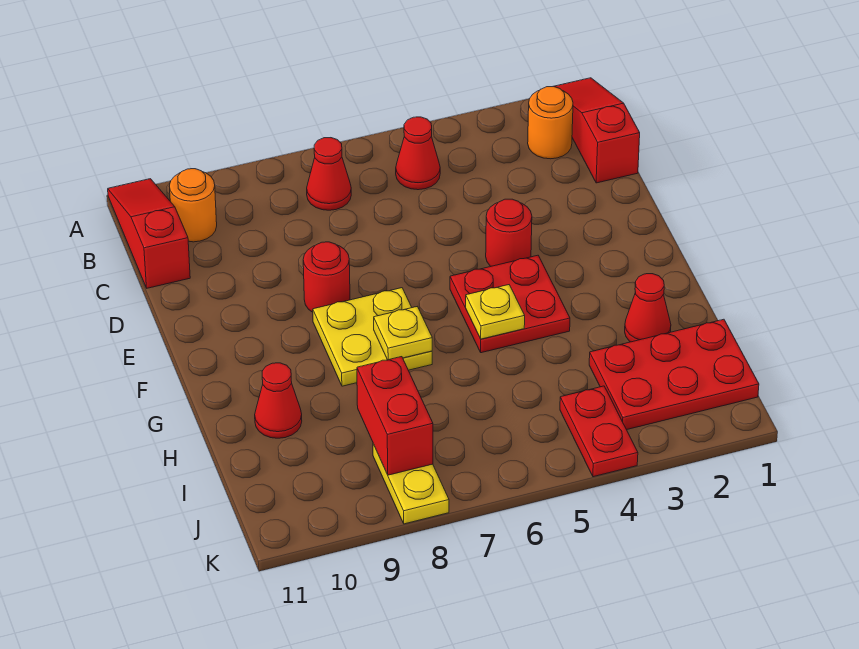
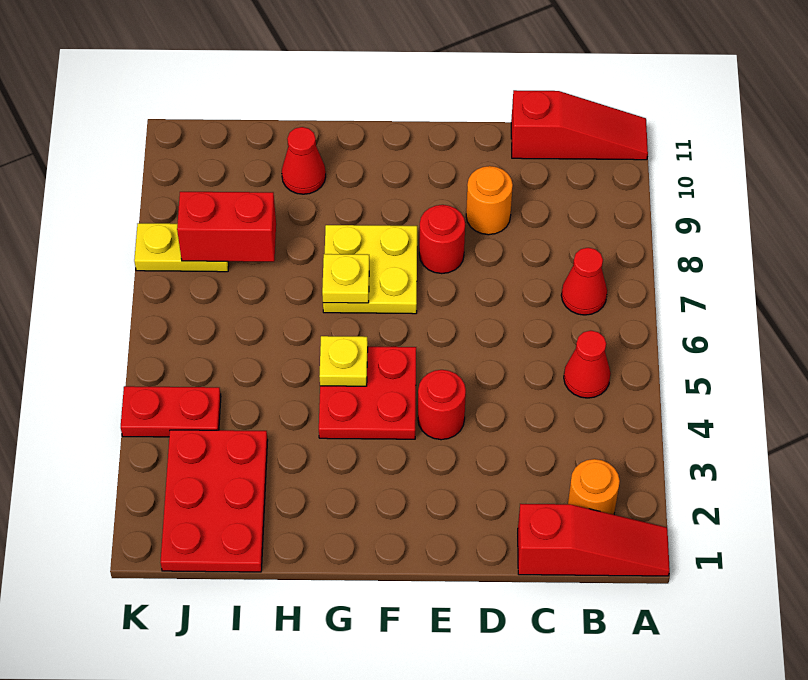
orange 1x1 round brick [169,169,217,242] -> orange 1x1 round brick moved to [466,166,513,235]
red 1x1 cone [625,274,671,342] -> none

